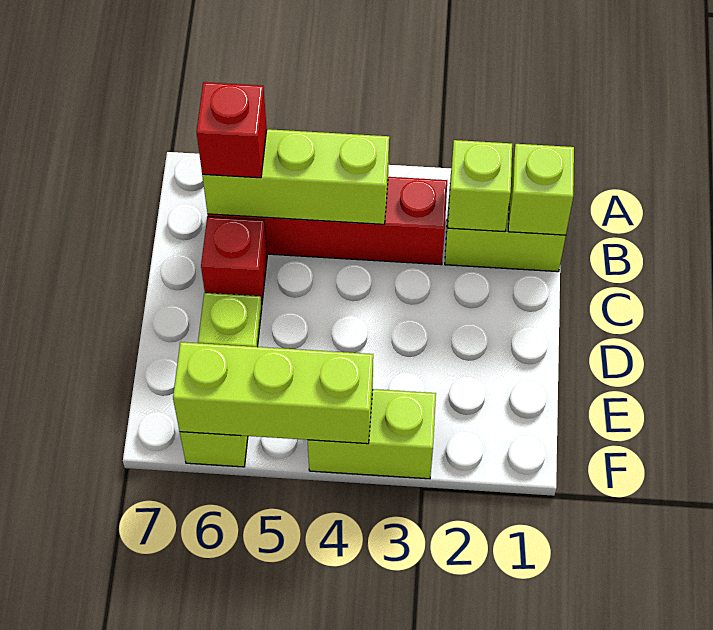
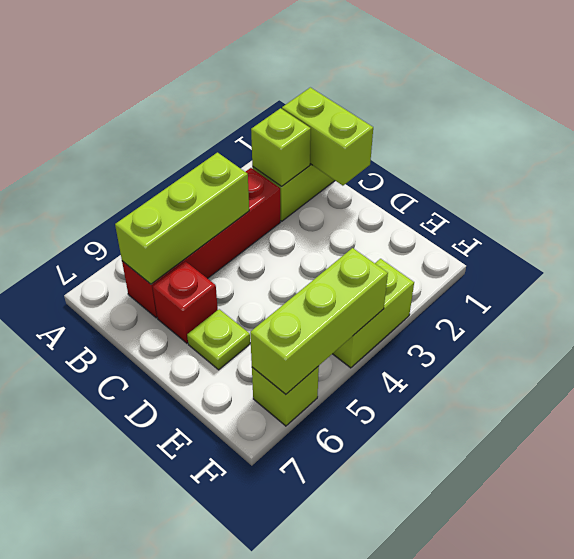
lime 1x1 brick [508,144,574,235] -> lime 1x2 brick [282,87,373,186]
red 1x1 brick [197,82,267,178] -> none

